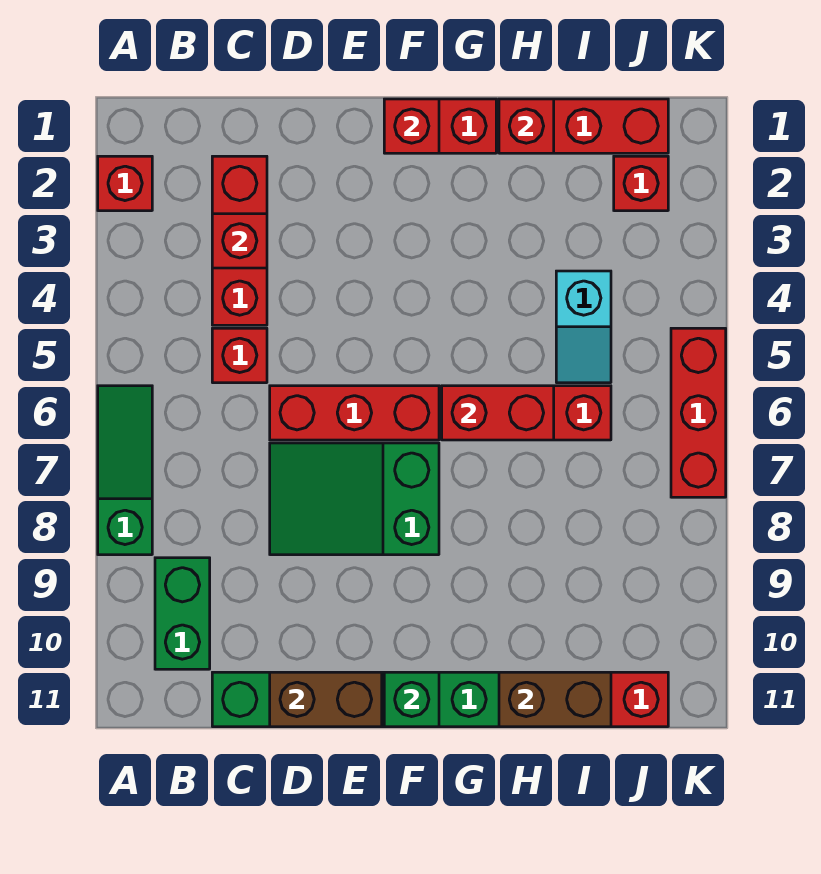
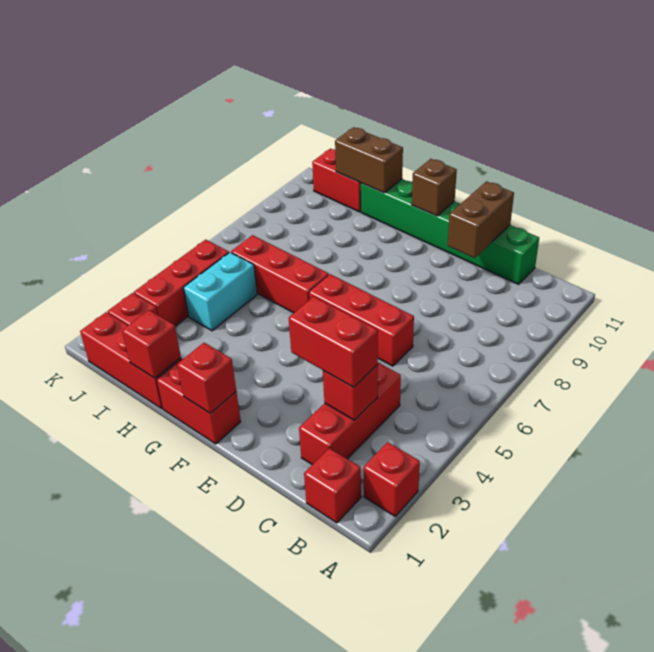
green 1x3 slope [98,386,152,555] -> none
green 1x2 brick [155,558,210,669] -> none
red 1x1 brick [212,328,267,383] -> red 1x1 brick moved to [304,448,361,523]
green 2x3 slope [270,443,439,555] -> none
brown 1x2 brick [270,672,382,727] -> brown 1x2 brick turned to [448,181,514,258]
green 1x1 brick [384,672,439,727] -> brown 1x1 brick [412,159,457,216]
red 1x2 brick [442,386,554,440] -> red 1x2 brick moved to [289,296,378,387]
cyan 1x2 slope [556,271,611,383] -> cyan 1x2 brick [184,252,257,331]
red 1x3 brick [671,328,726,497] -> red 1x3 brick moved to [134,240,229,326]

